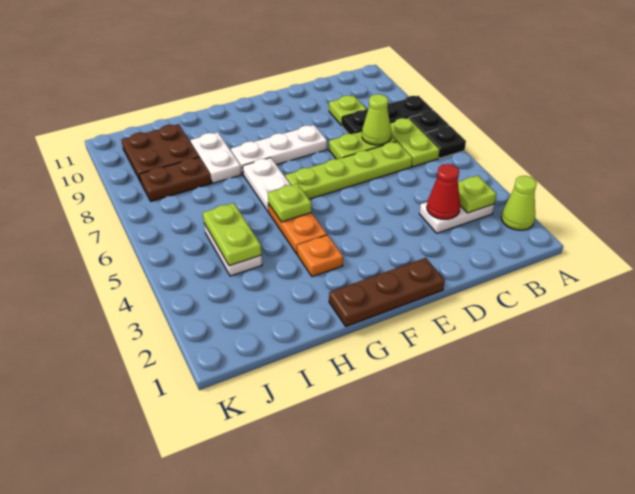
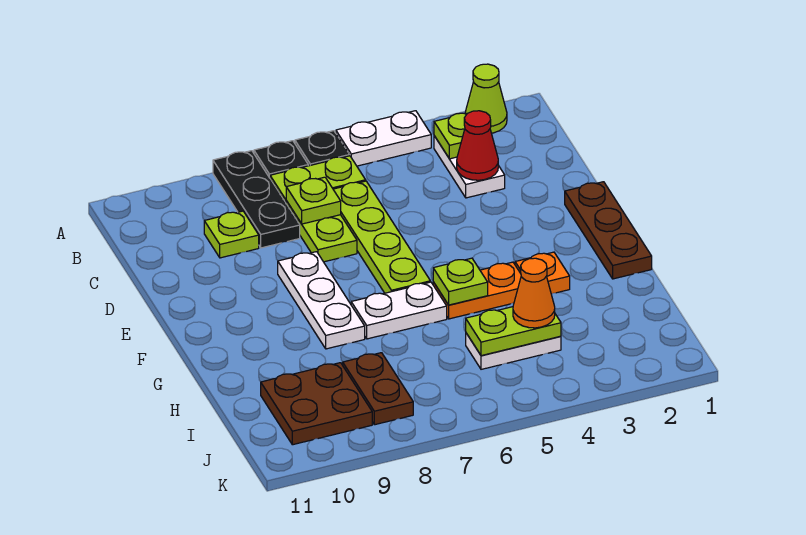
lime 1x1 cone [362,94,391,145] -> lime 1x1 plate [286,177,341,224]
white 1x2 plate [191,132,241,183] -> white 1x2 plate moved to [336,111,431,166]
none -> orange 1x1 cone [513,258,555,328]

